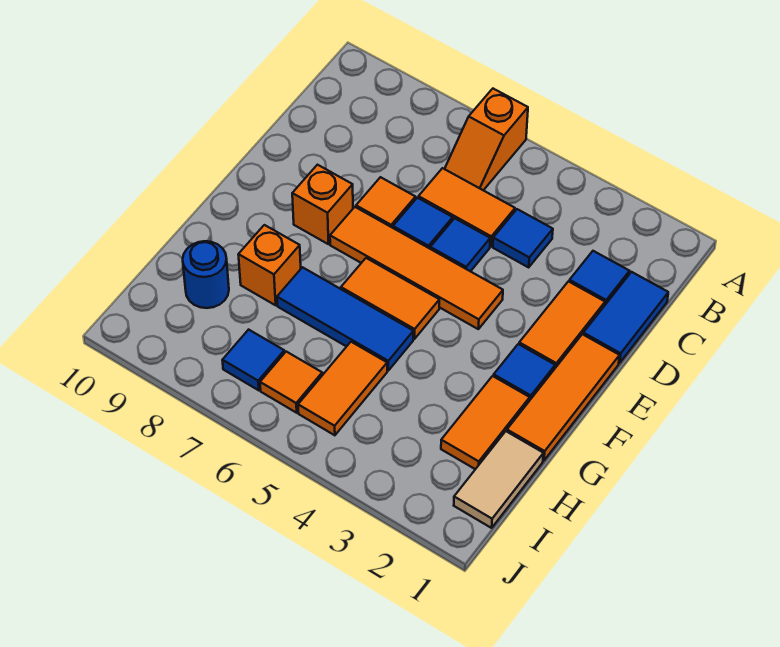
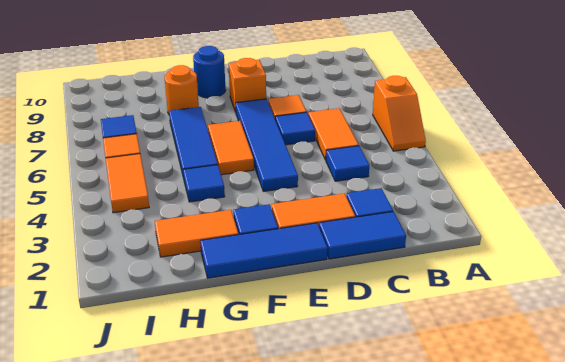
orange 1x2 slope [445,89,528,190] -> orange 1x2 slope turned to [373,76,426,151]
blue 1x1 tile [430,218,490,271] -> blue 1x1 tile moved to [183,165,225,202]
orange 1x3 tile [507,334,619,461] -> blue 1x3 tile [200,223,328,278]
orange 1x4 tile [330,207,503,329] -> blue 1x4 tile [236,99,298,191]
orange 1x1 brick [238,225,301,305] -> orange 1x1 round brick [165,65,199,114]
tan 1x2 tile [454,431,543,528] -> none
orange 1x2 tile [298,342,387,435] -> orange 1x2 tile turned to [106,154,149,213]
blue 1x1 round brick [183,241,229,308] -> blue 1x1 round brick moved to [193,46,226,98]

